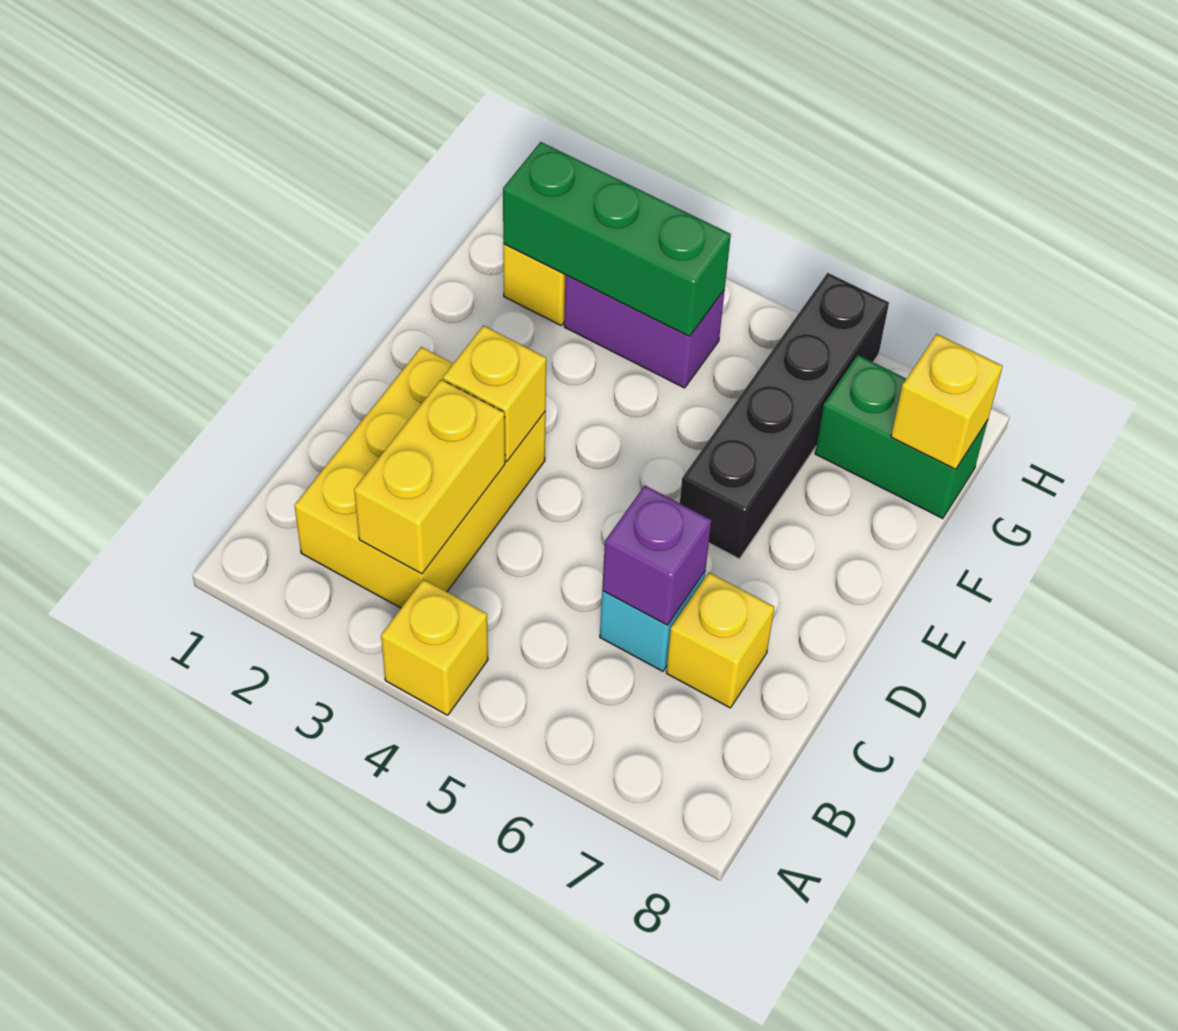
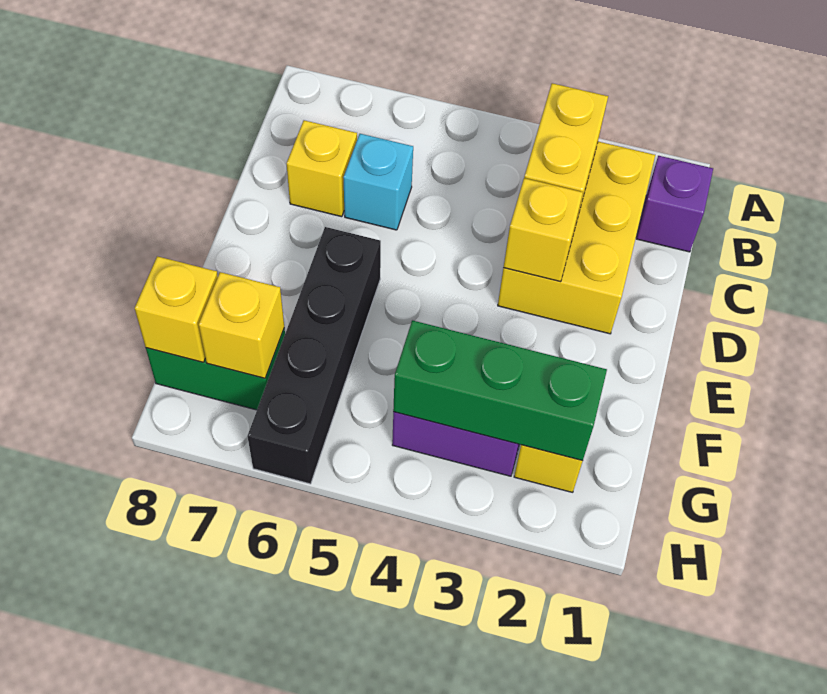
yellow 1x1 brick [381,579,488,715] -> yellow 1x1 brick moved to [199,272,284,378]
purple 1x1 brick [602,486,711,625] -> purple 1x1 brick moved to [636,156,713,252]

